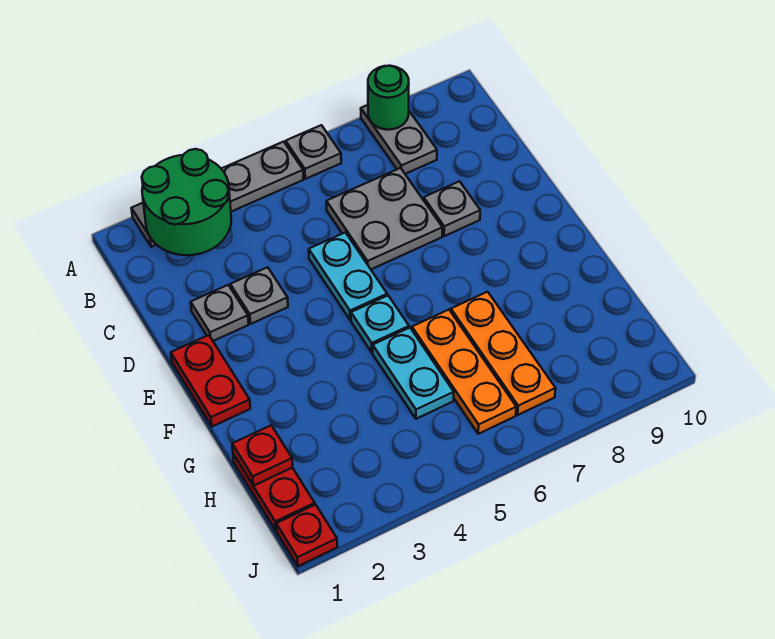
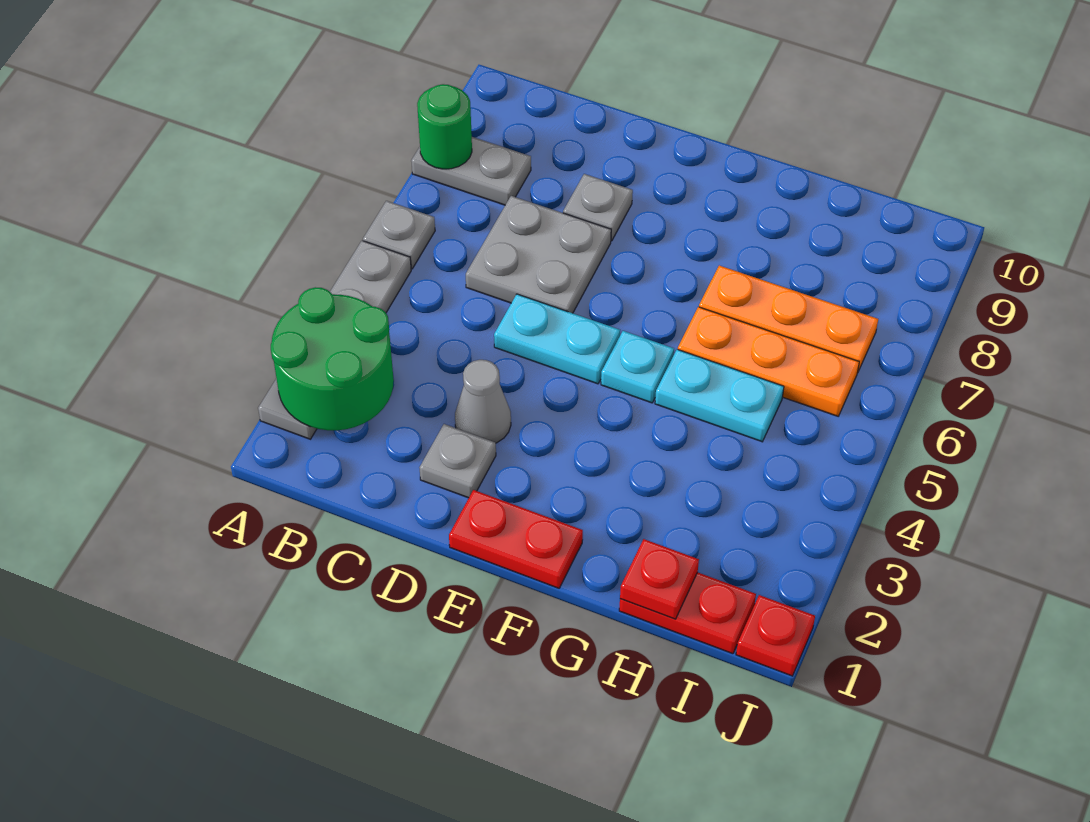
grey 1x1 plate [230,267,288,324] -> grey 1x1 cone [455,360,511,443]

